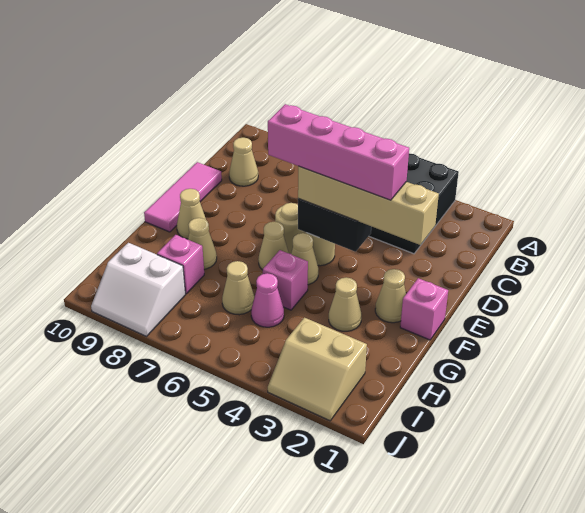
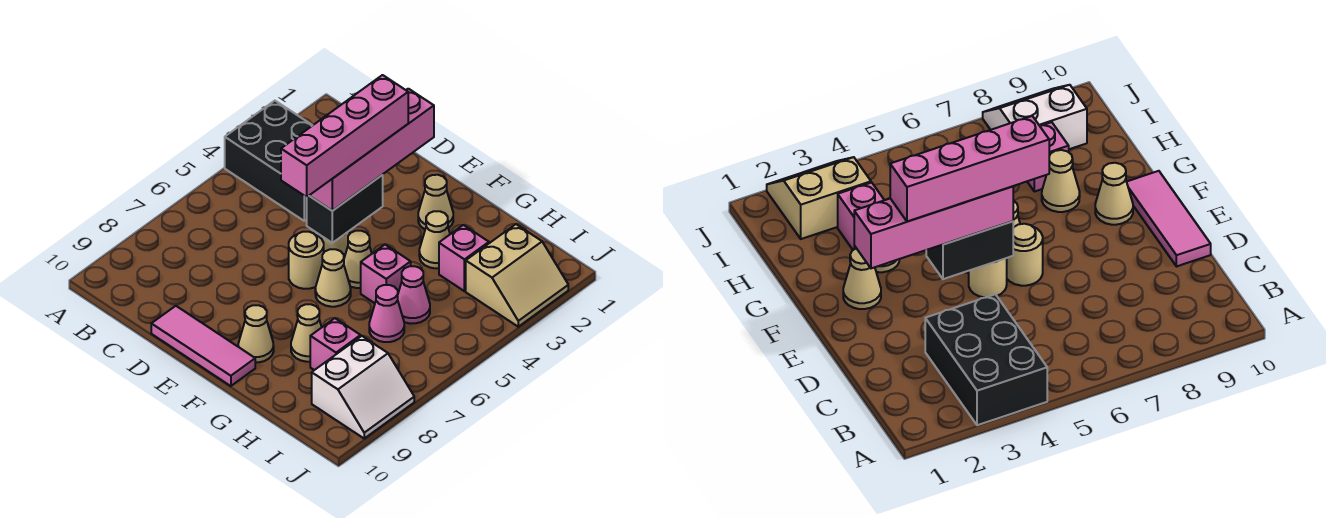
tan 1x1 cone [229,137,258,186] -> none
tan 1x4 brick [298,166,439,245] -> pink 1x4 brick [309,89,434,211]
pink 1x1 brick [400,278,448,340] -> pink 1x1 brick moved to [439,225,489,291]
tan 1x1 cone [222,261,255,315] -> pink 1x1 cone [369,285,404,342]

